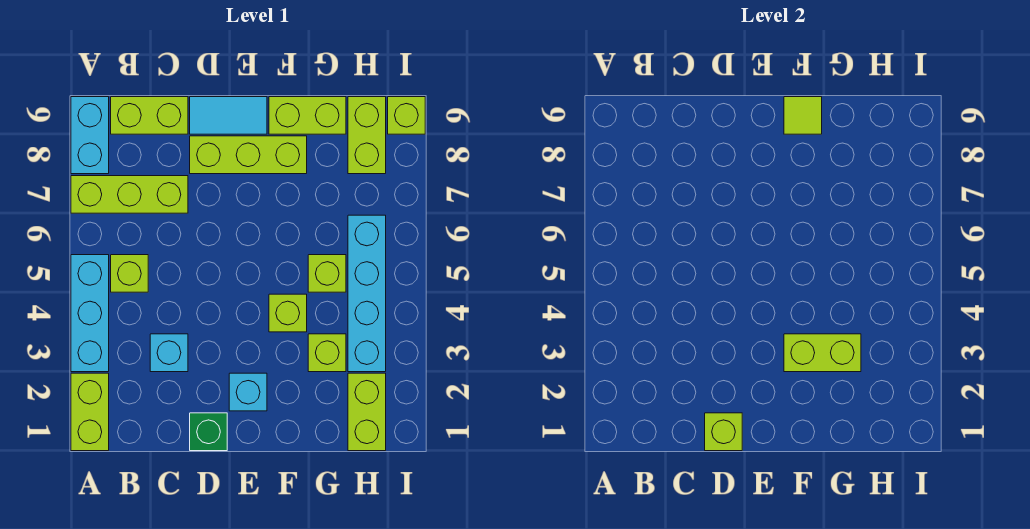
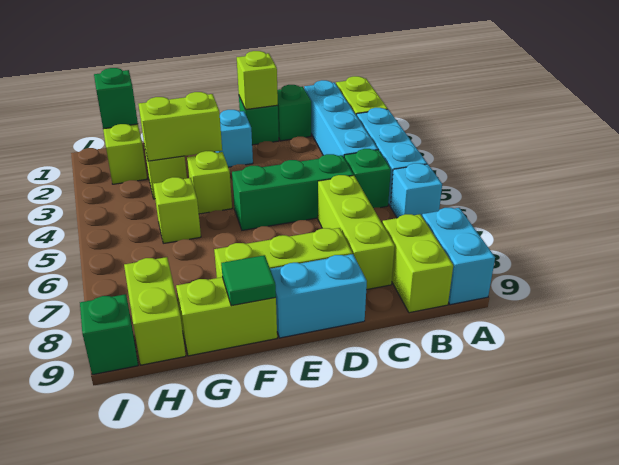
lime 1x3 brick [71,176,188,213] -> lime 1x3 brick turned to [318,175,395,290]
lime 1x1 brick [111,255,148,292] -> green 1x1 brick [344,149,391,208]
lime 1x2 brick [111,97,188,134] -> lime 1x2 brick turned to [382,214,453,313]
none -> green 1x1 brick [277,85,311,141]
cyan 1x1 brick [150,334,188,372] -> cyan 1x1 brick moved to [390,163,442,218]
none -> green 1x3 brick [232,154,354,230]
cyan 1x2 tile [190,97,267,134] -> cyan 1x2 brick [270,254,367,338]
lime 1x1 tile [784,97,822,134] -> green 1x1 tile [221,255,276,306]
none -> green 1x1 brick [94,68,138,129]
cyan 1x4 brick [348,215,386,372] -> cyan 1x4 brick moved to [304,80,378,157]
lime 1x1 brick [388,97,425,134] -> green 1x1 brick [80,294,138,375]

